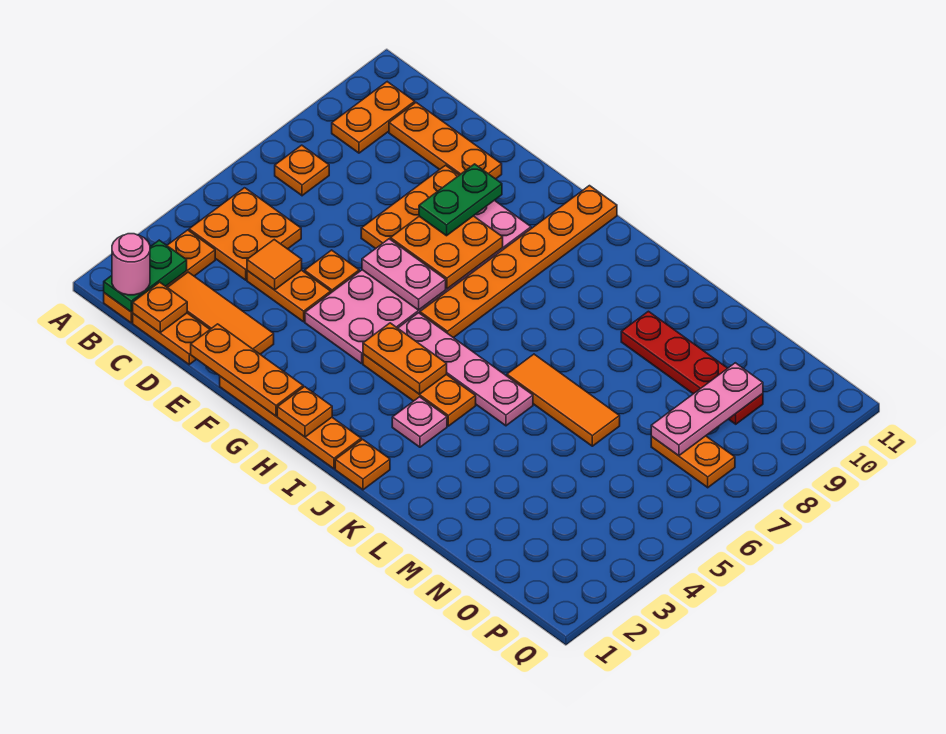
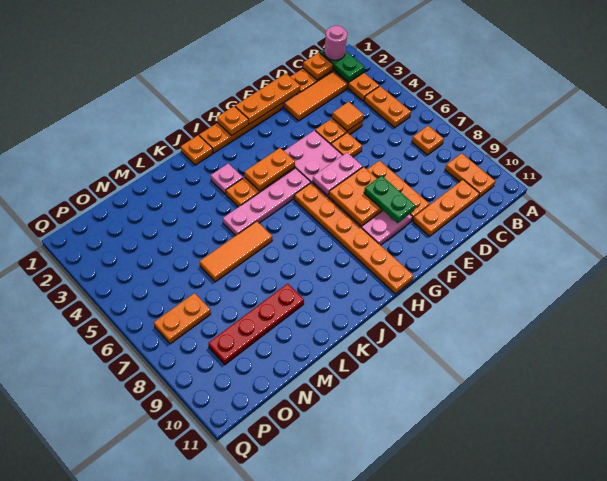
orange 2x2 plate [189,188,301,280] -> orange 1x2 plate [364,86,411,128]
pink 1x3 plate [651,363,763,456] -> none

